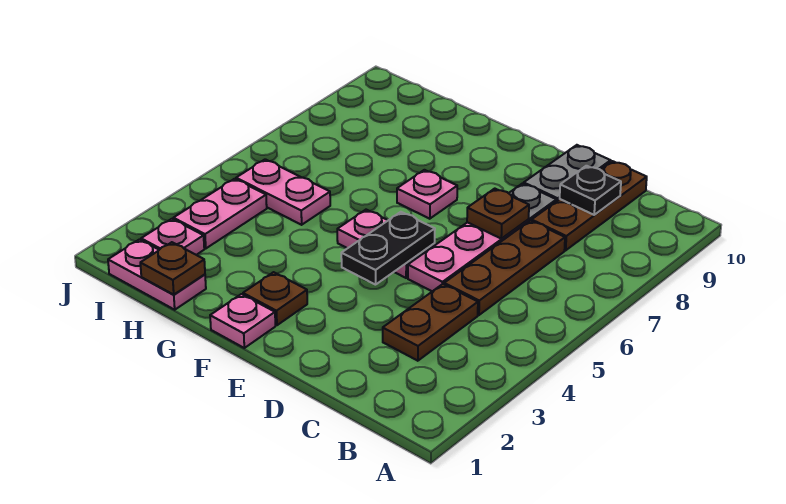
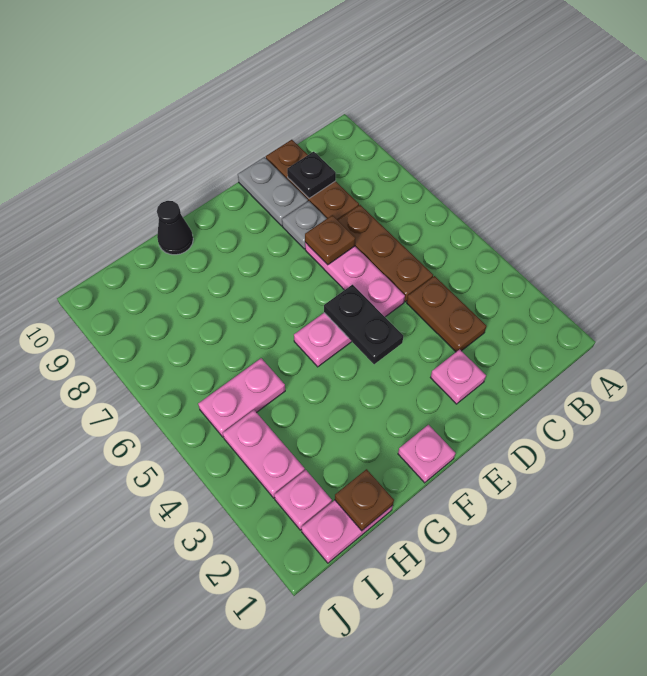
brown 1x1 plate [243,272,307,325] -> none
pink 1x1 plate [397,170,457,219] -> pink 1x1 plate moved to [431,349,486,404]
none -> black 1x1 cone [157,201,193,255]

